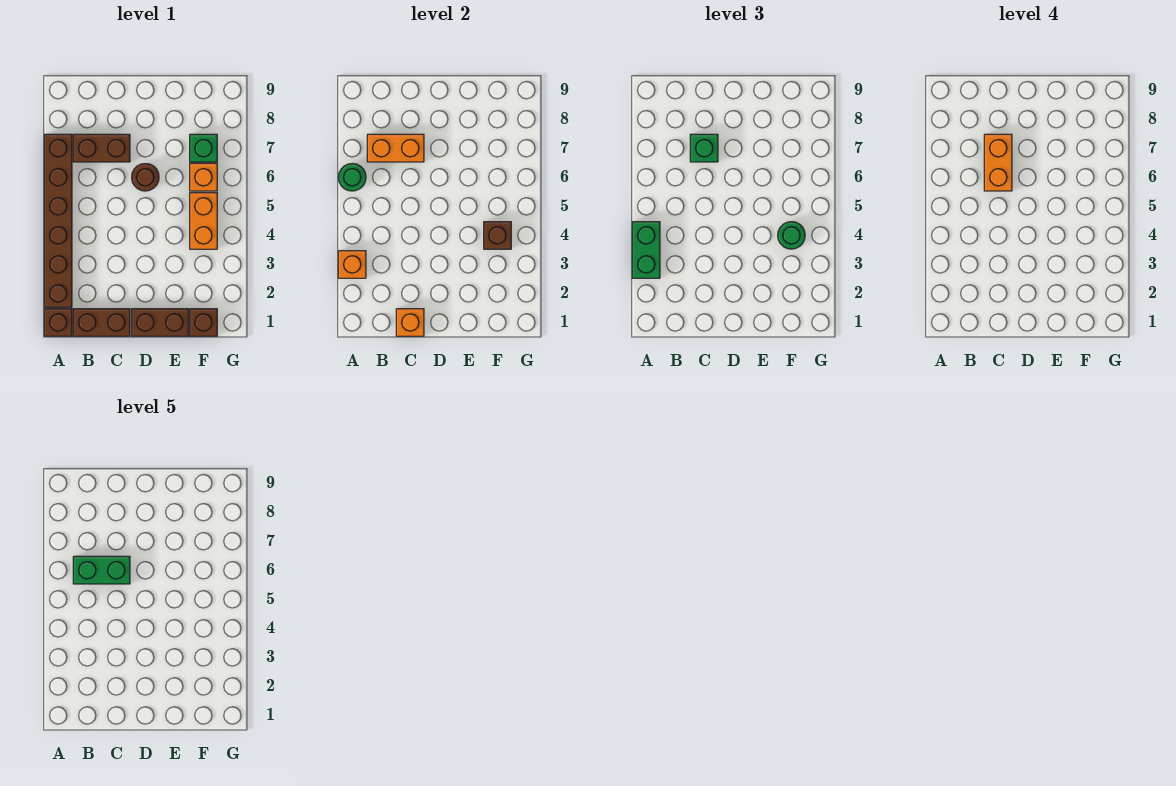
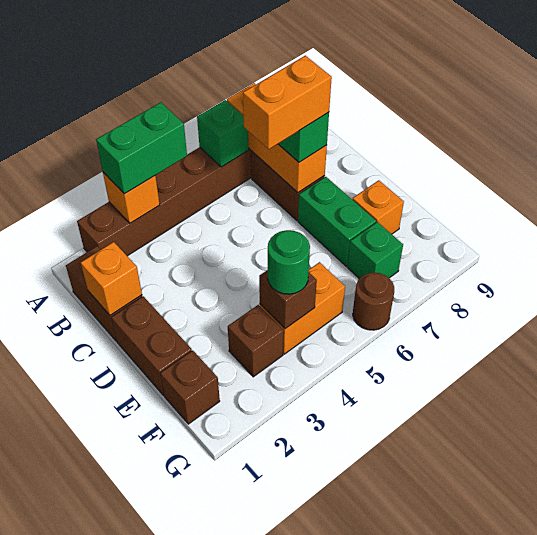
brown 1x1 brick [44,309,72,336] -> brown 1x1 brick moved to [228,305,283,377]
green 1x1 round brick [338,164,366,191] -> green 1x1 brick [197,100,249,167]
green 1x2 brick [73,556,130,584] -> green 1x2 brick moved to [298,177,376,266]
orange 1x2 brick [367,134,424,162] -> orange 1x3 brick [227,83,327,193]
brown 1x1 round brick [132,164,159,191] -> brown 1x1 round brick moved to [353,273,394,330]
orange 1x1 brick [190,163,217,191] -> orange 1x1 brick moved to [352,180,404,234]

